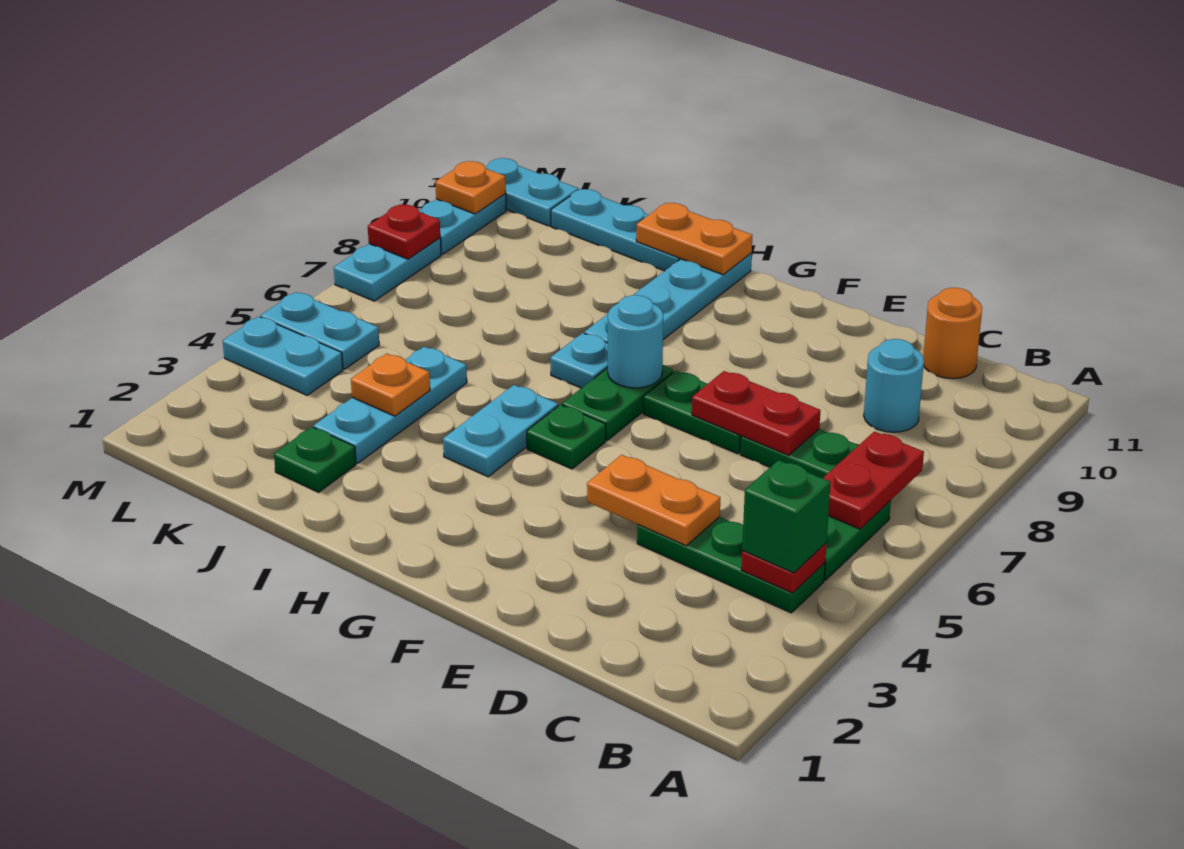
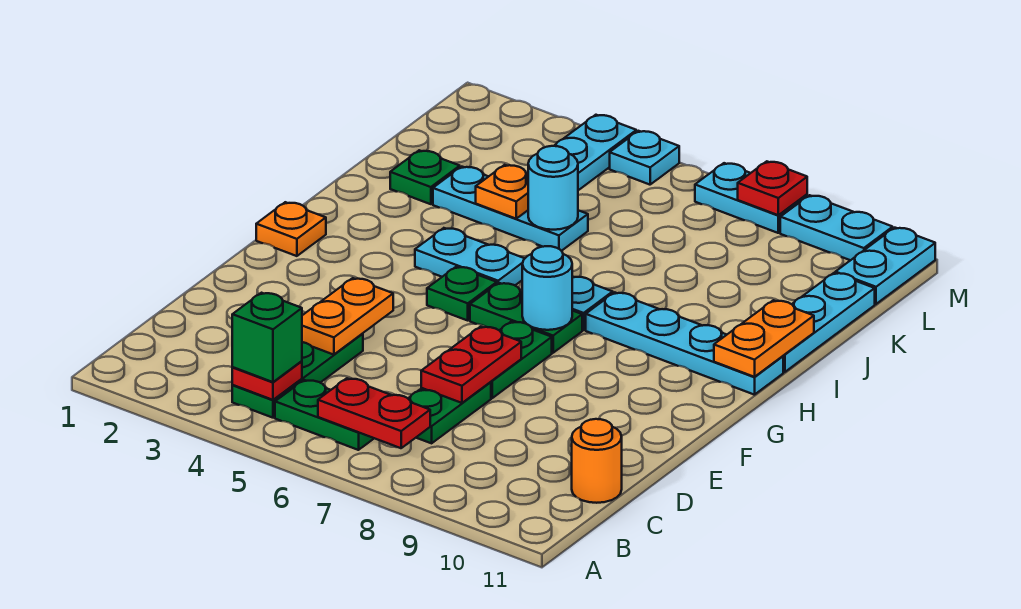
cyan 1x1 round brick [864,339,924,432] -> cyan 1x1 round brick moved to [528,146,578,230]
cyan 1x2 plate [261,292,379,369] -> cyan 1x1 plate [610,131,679,185]
orange 1x1 plate [435,161,506,214] -> orange 1x1 plate moved to [256,202,326,256]

